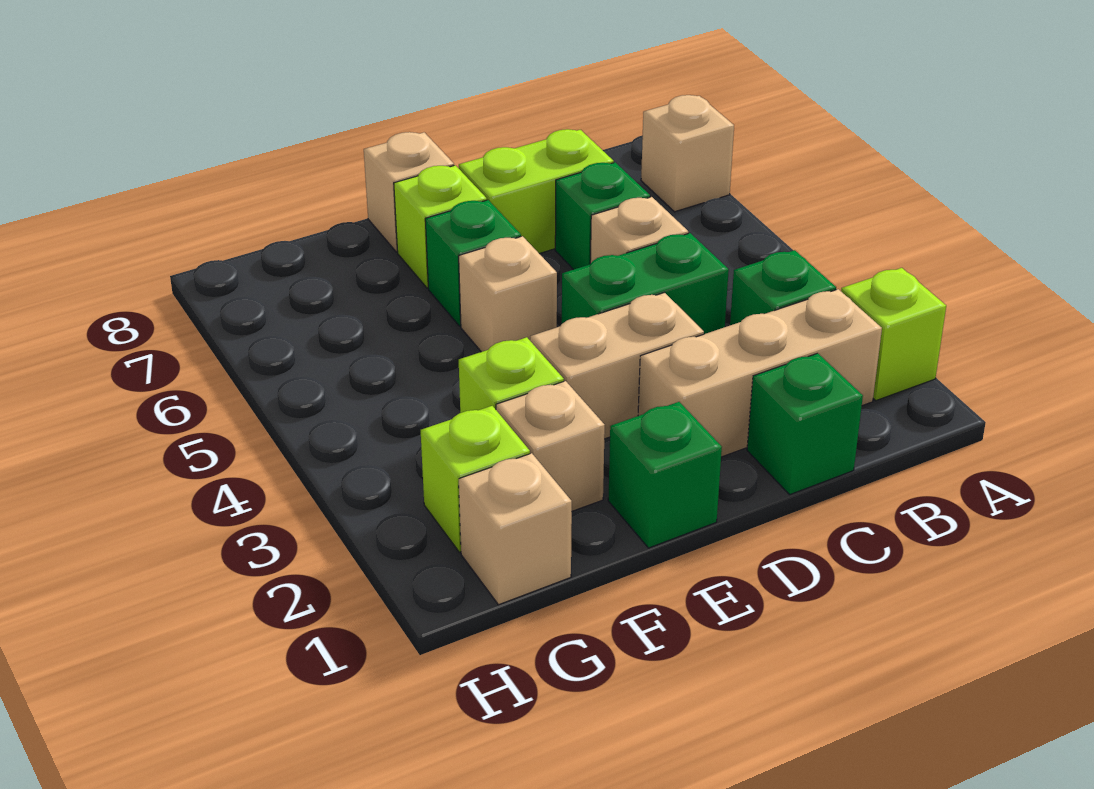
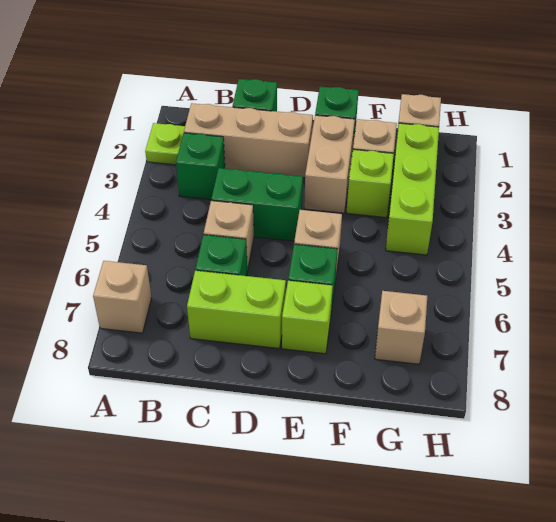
lime 1x1 brick [841,268,946,400] -> lime 1x1 plate [145,123,185,165]
tan 1x2 brick [530,293,704,439] -> tan 1x2 brick turned to [304,115,355,213]
tan 1x1 brick [364,132,454,252] -> tan 1x1 brick moved to [375,291,427,364]
lime 1x1 brick [421,406,530,552] -> lime 1x3 brick [386,123,439,255]

